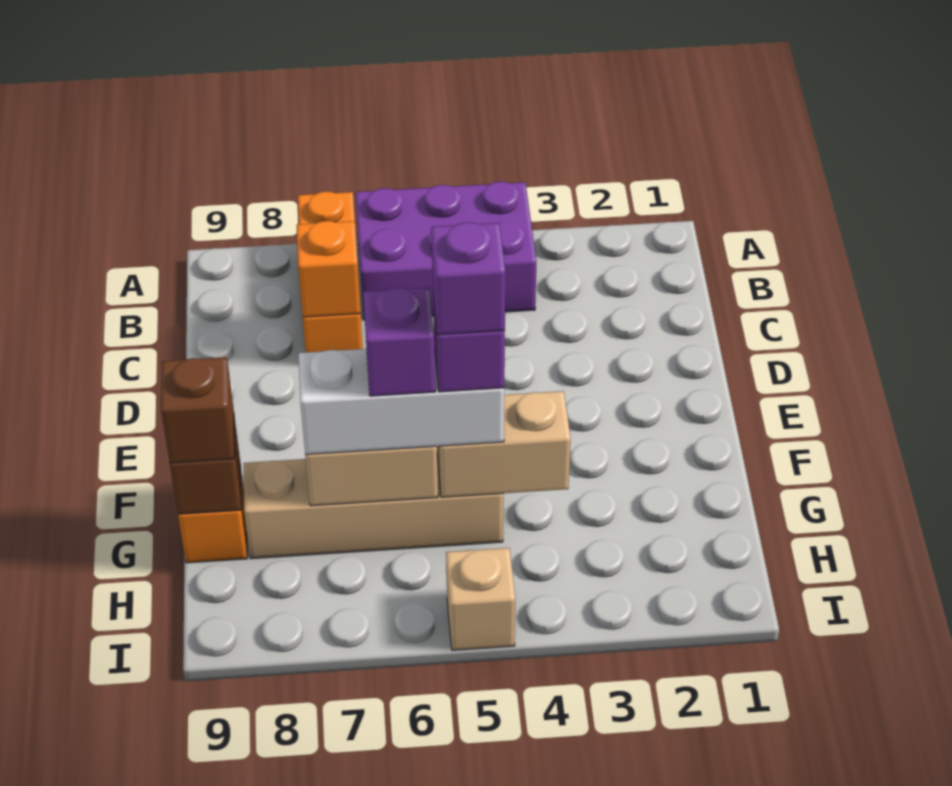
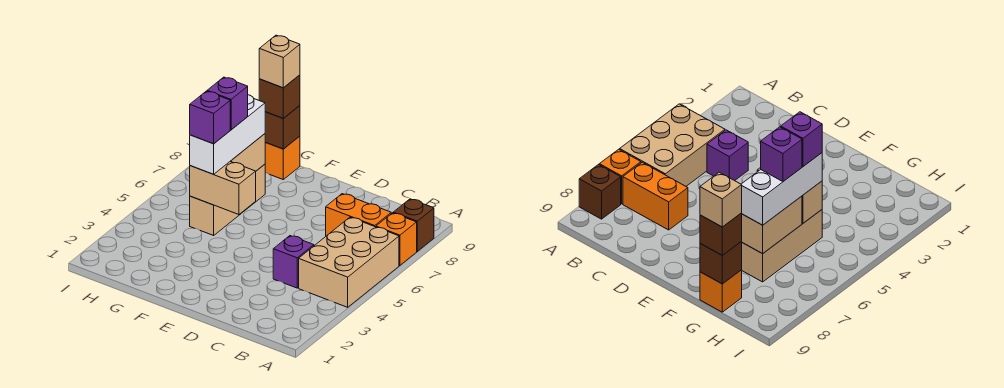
purple 2x3 brick [356,182,536,320] -> tan 2x3 brick [299,217,399,307]
none -> brown 1x1 brick [393,199,434,251]
orange 1x1 brick [297,221,361,317] -> none
tan 1x2 brick [437,391,571,497] -> tan 1x2 brick turned to [190,162,256,215]
tan 1x4 brick [244,456,503,559] -> tan 1x3 brick [190,164,265,235]
purple 1x1 brick [431,222,505,335] -> purple 1x1 brick moved to [273,236,314,288]
tan 1x1 brick [446,548,515,650] -> tan 1x1 brick moved to [259,35,300,88]

